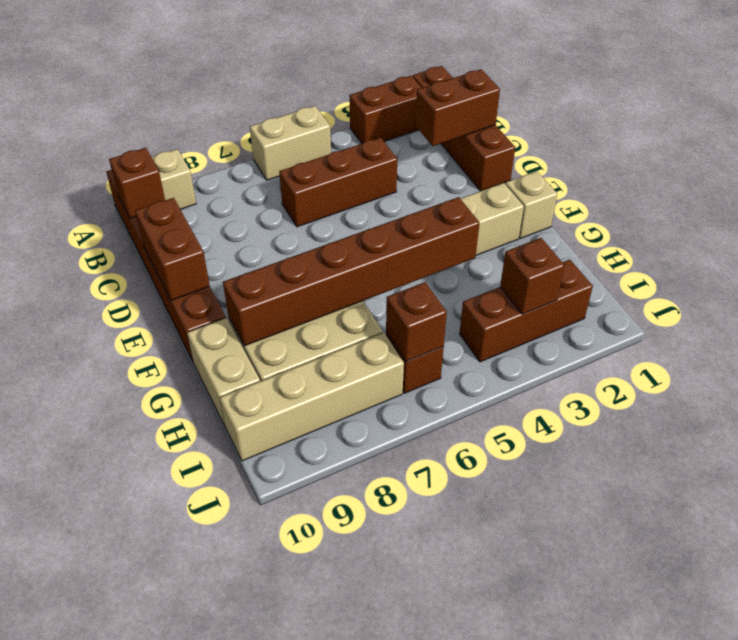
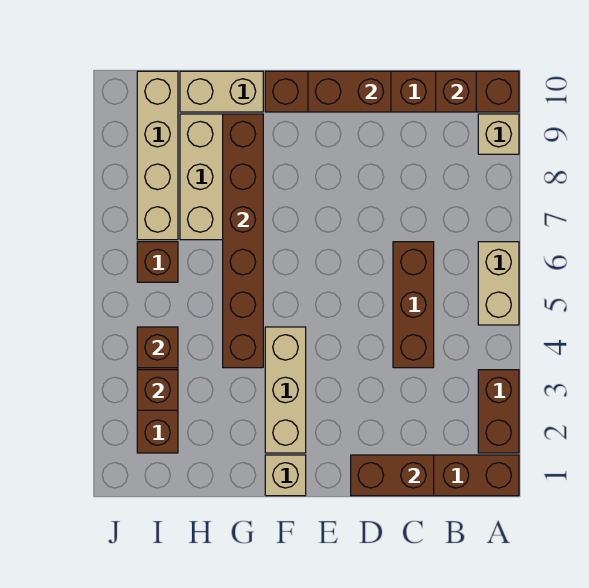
brown 1x2 brick [415,69,500,146] -> brown 1x2 brick turned to [351,455,434,496]
brown 1x1 brick [386,282,447,361] -> brown 1x1 brick moved to [137,327,178,368]

